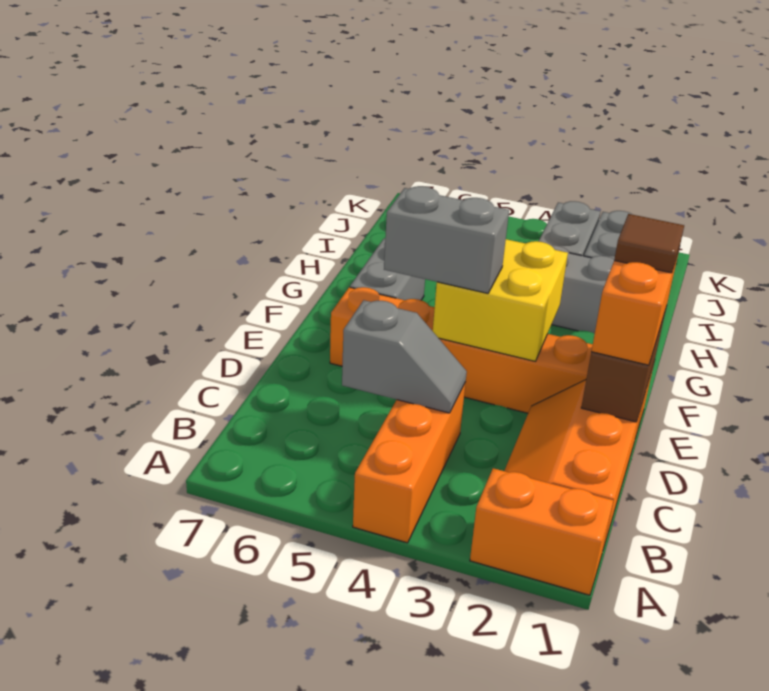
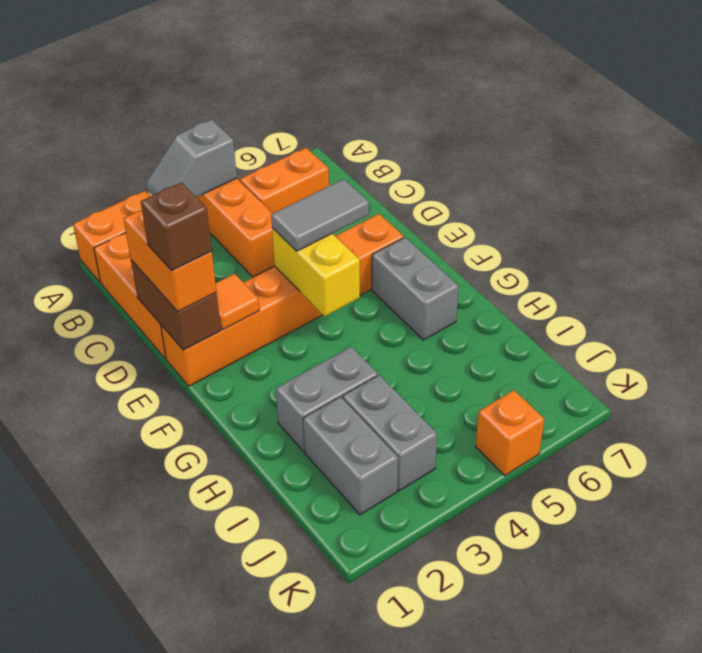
none -> orange 1x2 brick [240,148,329,213]
grey 1x2 slope [342,300,467,413] -> grey 1x2 slope moved to [146,120,237,197]
brown 1x1 tile [614,214,684,273] -> brown 1x1 brick [141,182,212,271]
none -> orange 1x1 tile [215,274,259,330]
yellow 2x2 brick [433,239,568,361] -> yellow 1x2 brick [272,228,360,316]
grey 1x2 brick [384,186,509,293] -> grey 1x2 tile [271,179,369,251]
none -> orange 1x1 brick [475,390,544,476]

